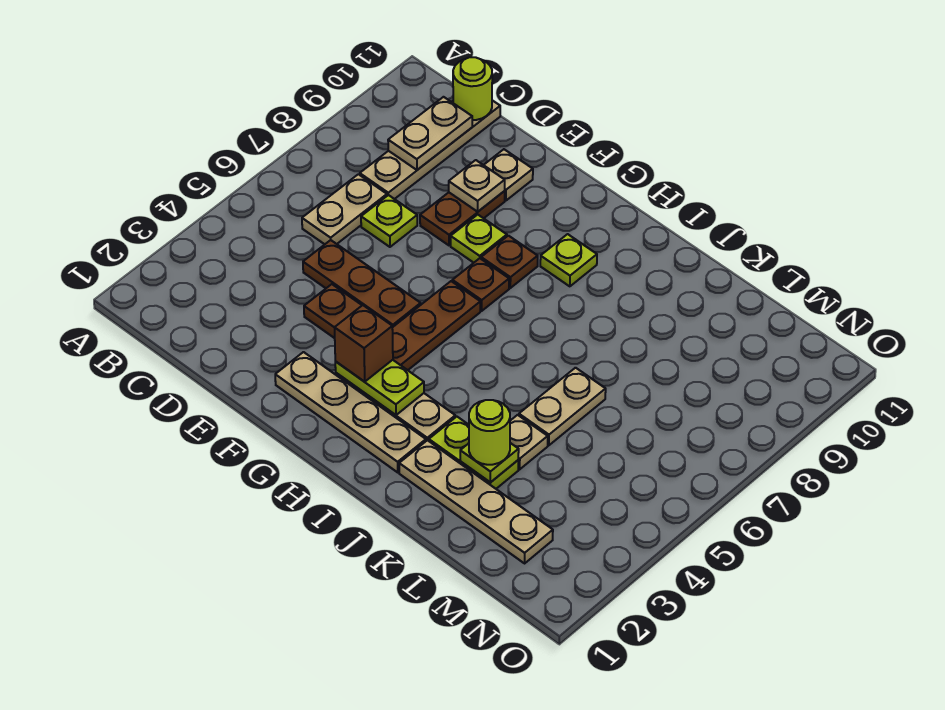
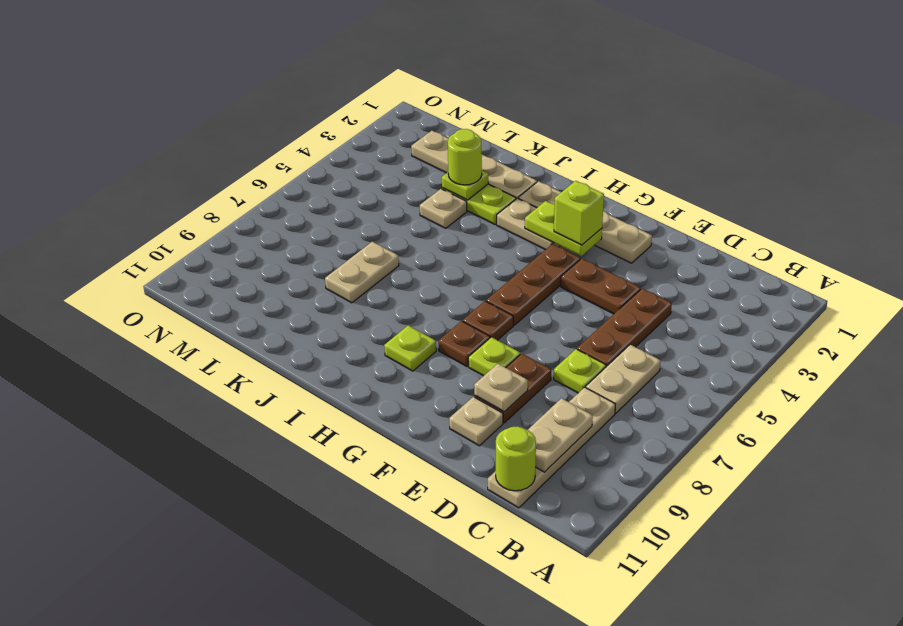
brown 1x3 plate [303,240,421,327] -> brown 1x3 plate turned to [577,288,672,367]
brown 1x1 brick [335,305,393,382] -> lime 1x1 brick [554,181,604,245]
tan 1x2 plate [519,368,606,445] -> tan 1x2 plate moved to [325,242,399,303]

